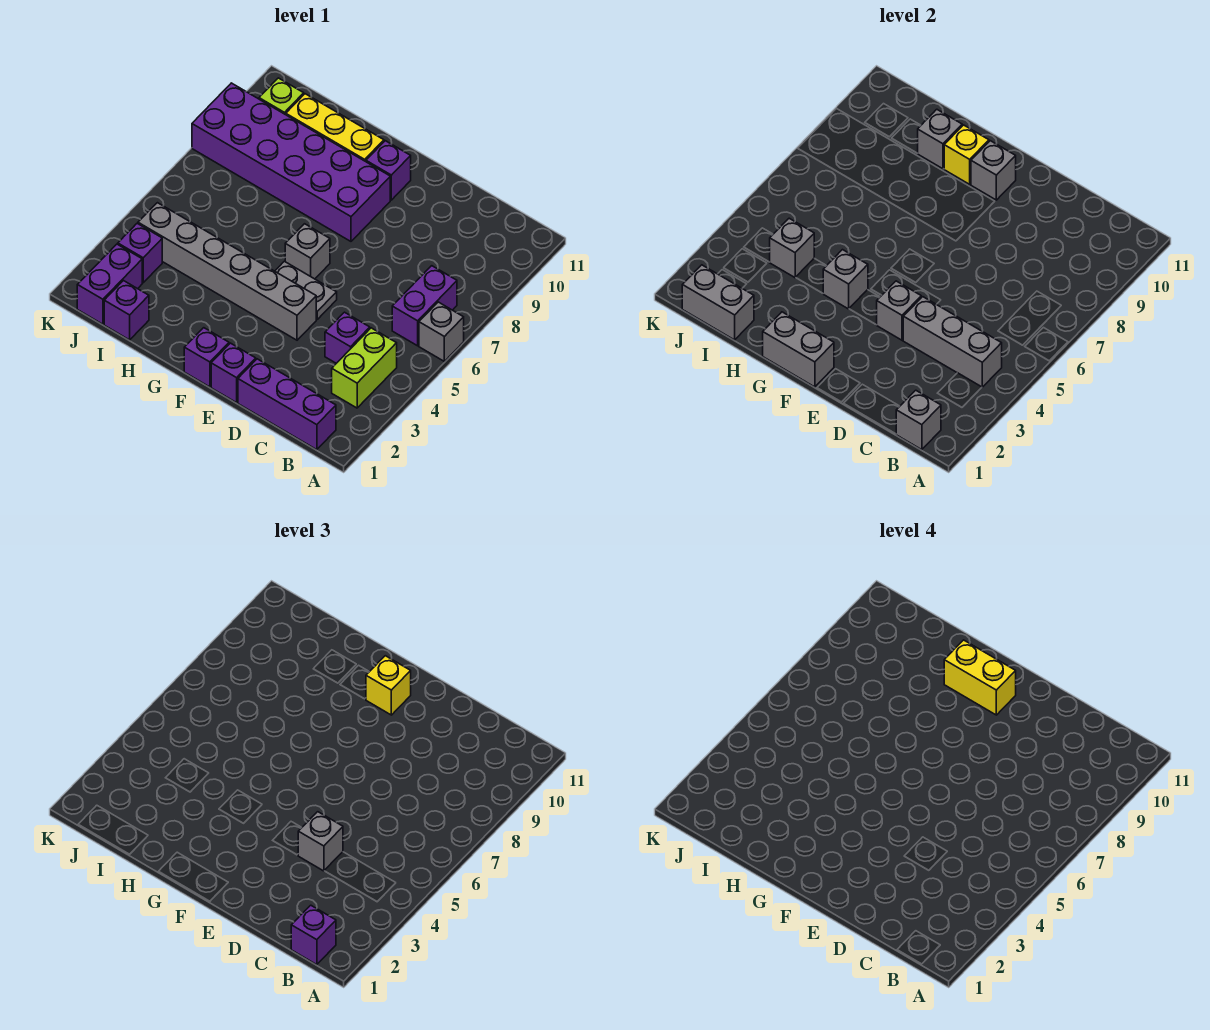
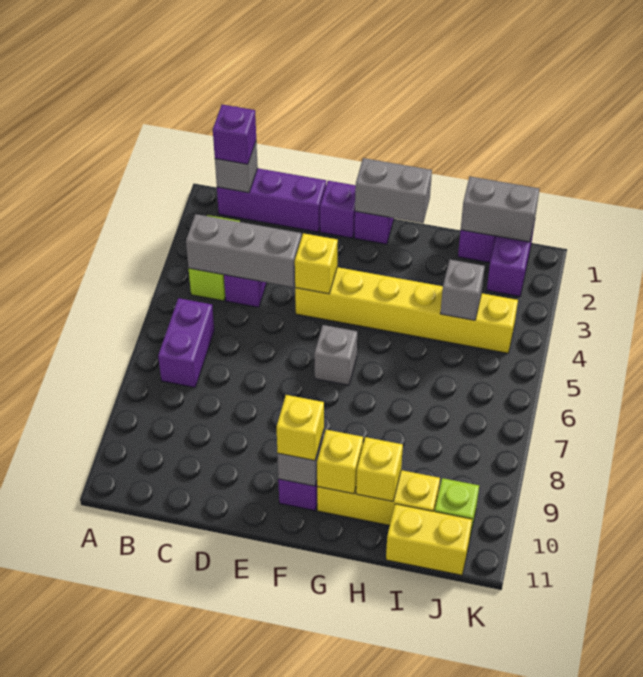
grey 1x1 brick [419,302,464,361] -> none
grey 1x1 brick [298,812,343,871] -> none
grey 1x6 brick [138,203,316,340] -> yellow 1x6 brick [295,267,518,353]
grey 1x1 brick [877,281,921,340] -> yellow 1x1 brick [295,233,338,294]
grey 1x2 plate [275,261,337,319] -> none
purple 2x6 brick [192,83,390,241] -> none
yellow 1x2 brick [944,640,1016,715] -> yellow 1x2 brick moved to [386,504,472,575]
grey 1x1 brick [823,250,868,309] -> none
grey 1x1 brick [917,109,962,169] -> yellow 1x1 brick [356,437,403,502]
purple 1x1 brick [118,223,162,283] -> none

